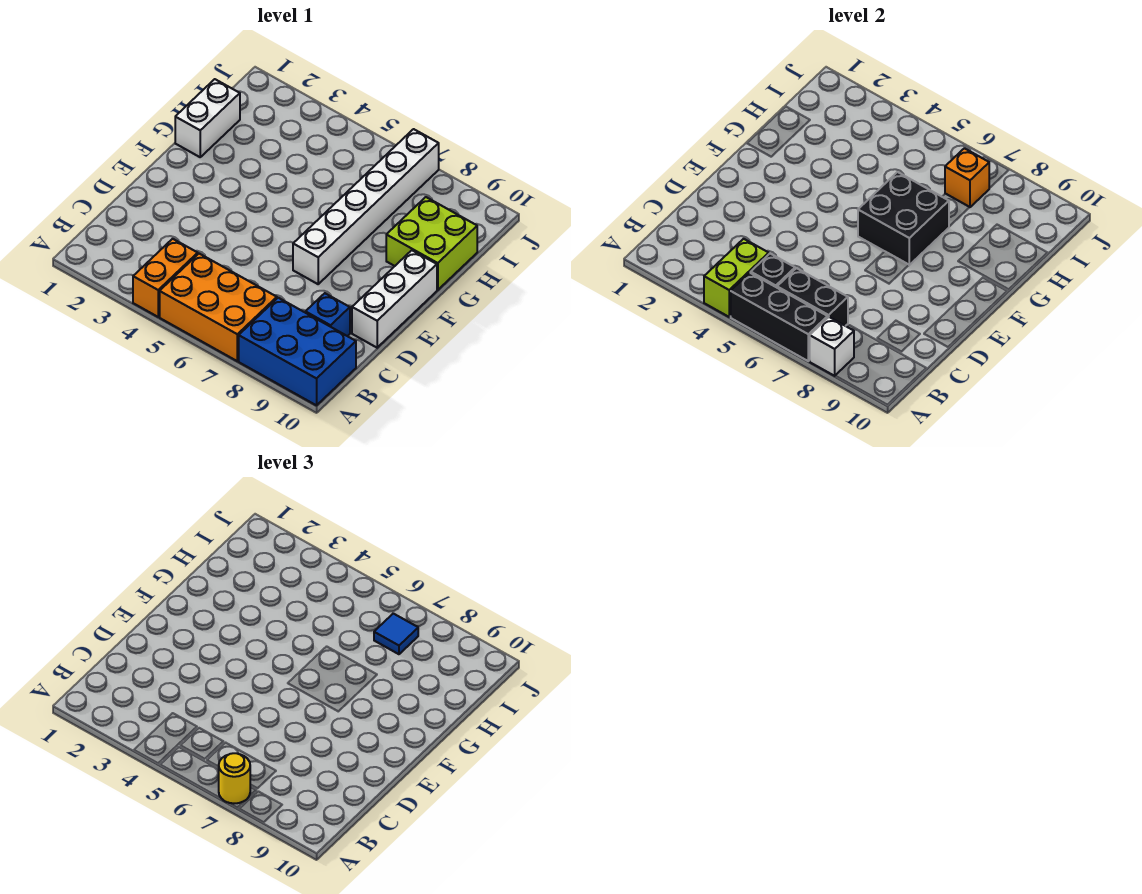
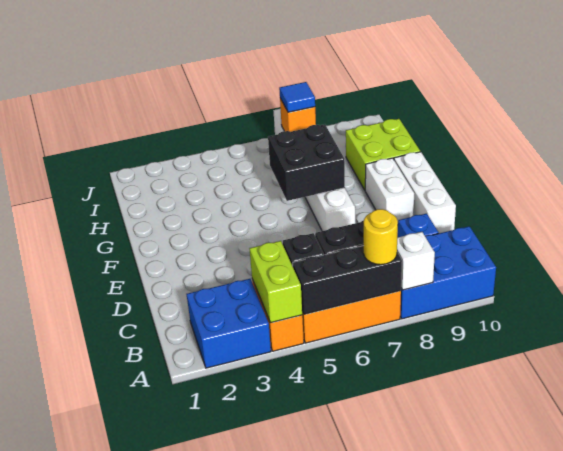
none -> blue 2x2 brick [187,279,271,368]
white 1x2 brick [175,79,240,157] -> white 1x2 brick moved to [365,158,414,221]

